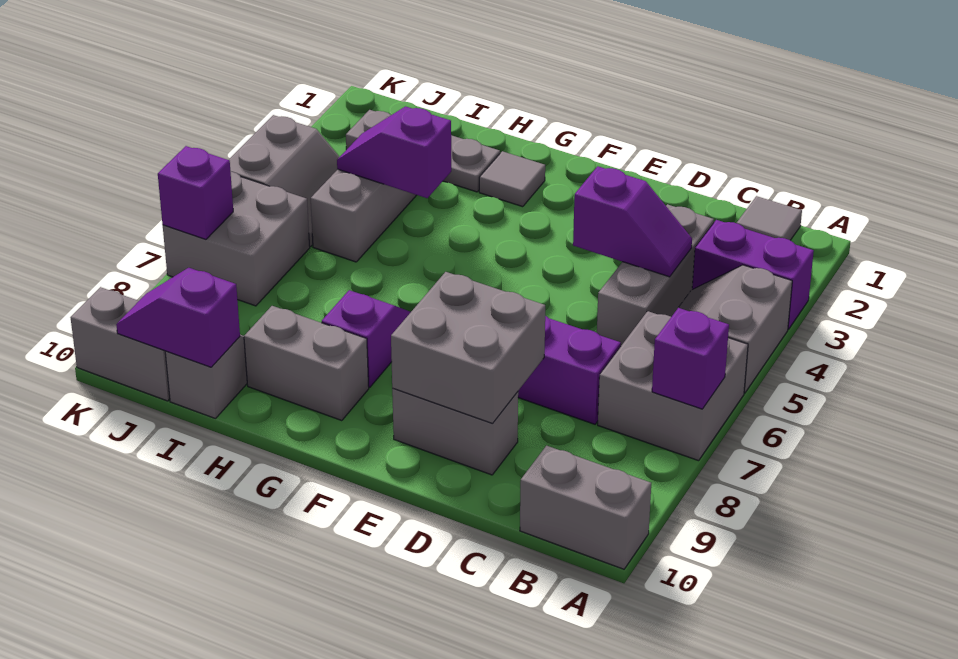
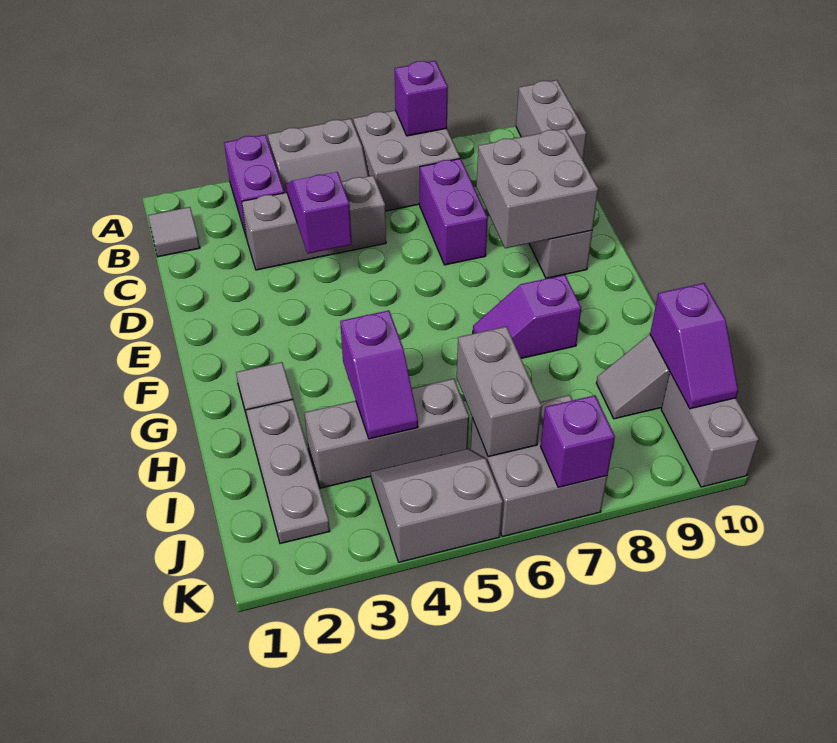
grey 1x2 brick [244,306,369,421] -> grey 1x2 brick moved to [457,327,542,457]

